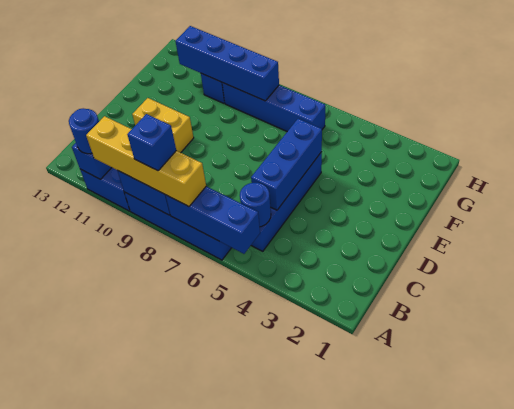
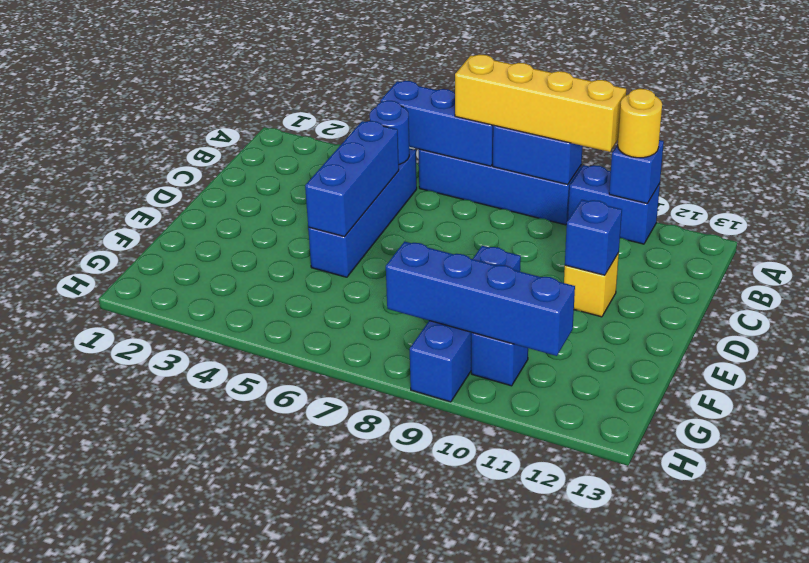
blue 1x1 brick [127,114,176,171] -> blue 1x1 brick moved to [565,200,622,275]
blue 1x1 round brick [69,108,99,154] -> yellow 1x1 round brick [618,89,662,158]
yellow 1x2 brick [132,98,194,153] -> yellow 1x1 brick [564,253,619,317]
blue 1x4 brick [222,83,325,131] -> blue 1x4 brick turned to [410,246,521,402]

